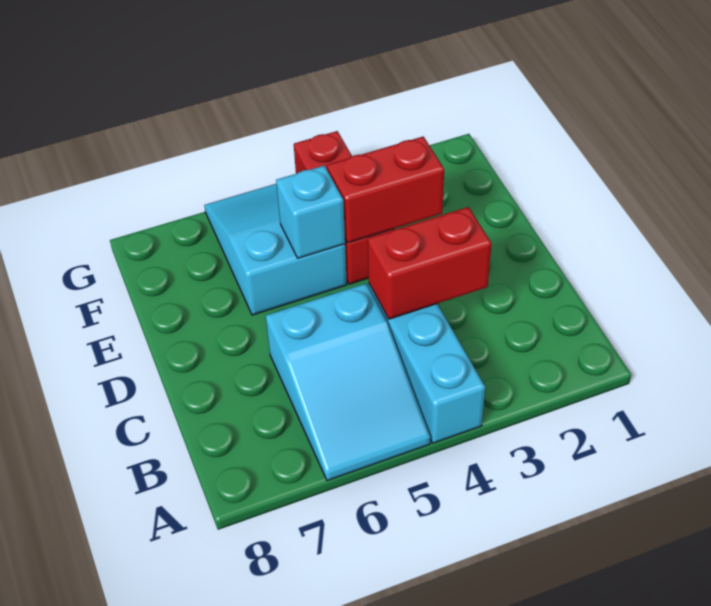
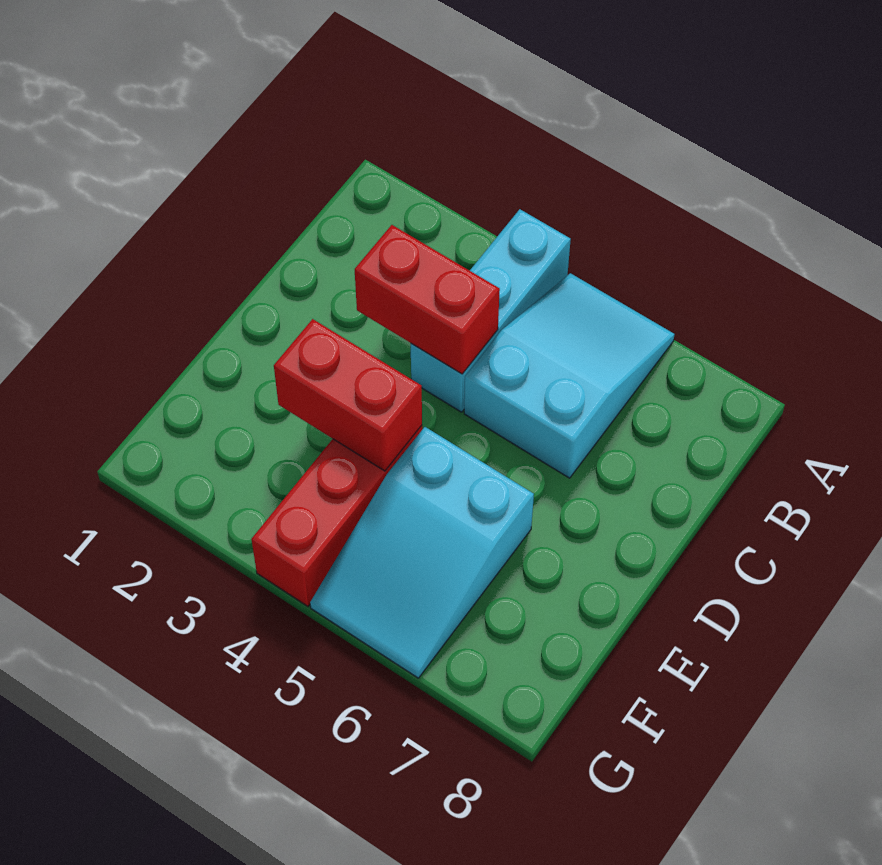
cyan 1x1 brick [276,166,345,258] -> none

